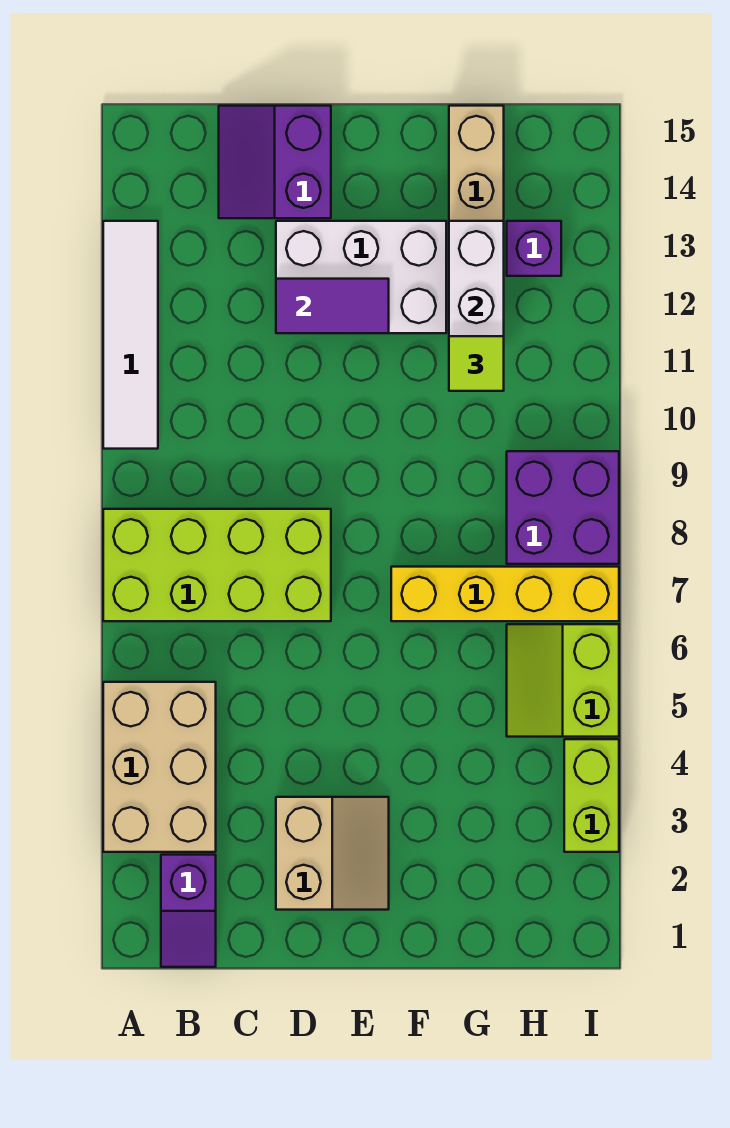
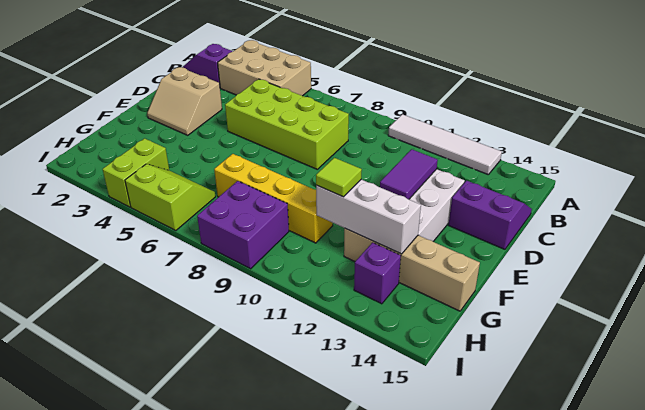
lime 2x4 brick [103,509,331,621] -> lime 2x4 brick turned to [225,79,349,169]
yellow 1x4 brick [391,567,619,621] -> yellow 1x4 brick turned to [214,154,333,243]
lime 1x2 brick [564,739,619,852] -> lime 1x2 brick turned to [103,138,169,207]

